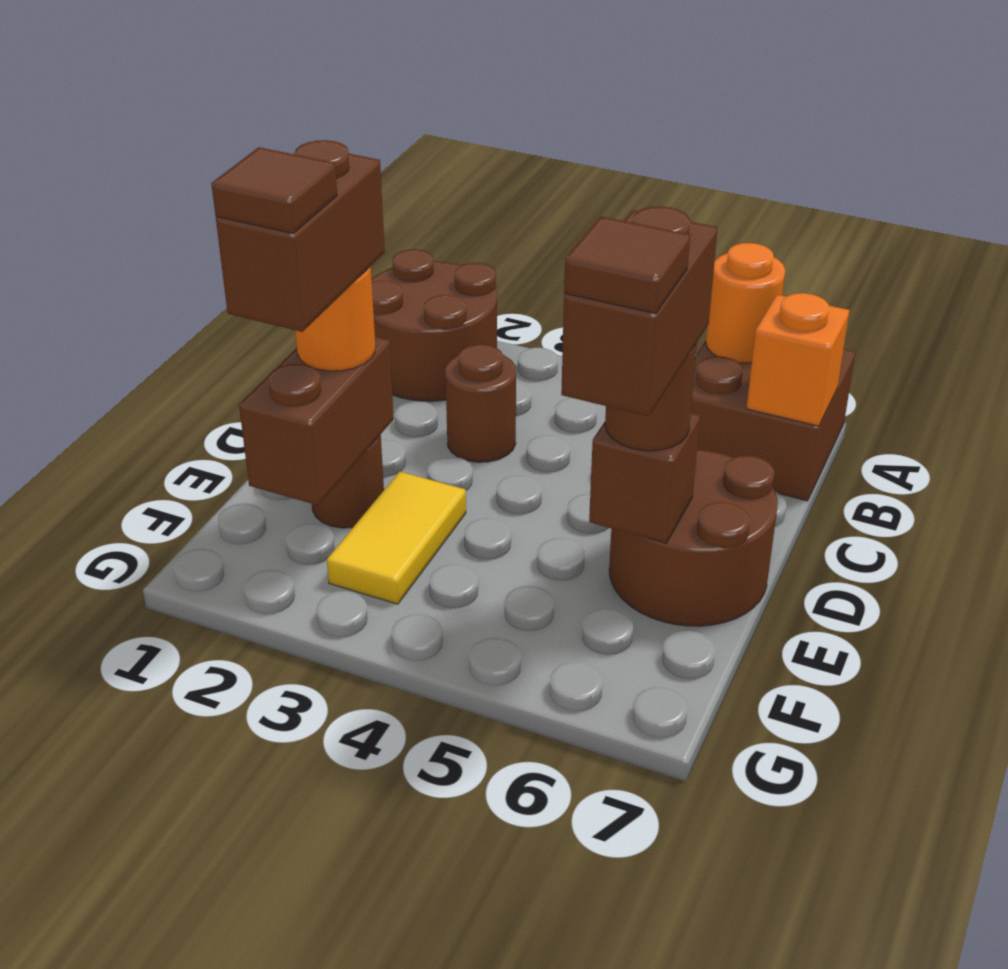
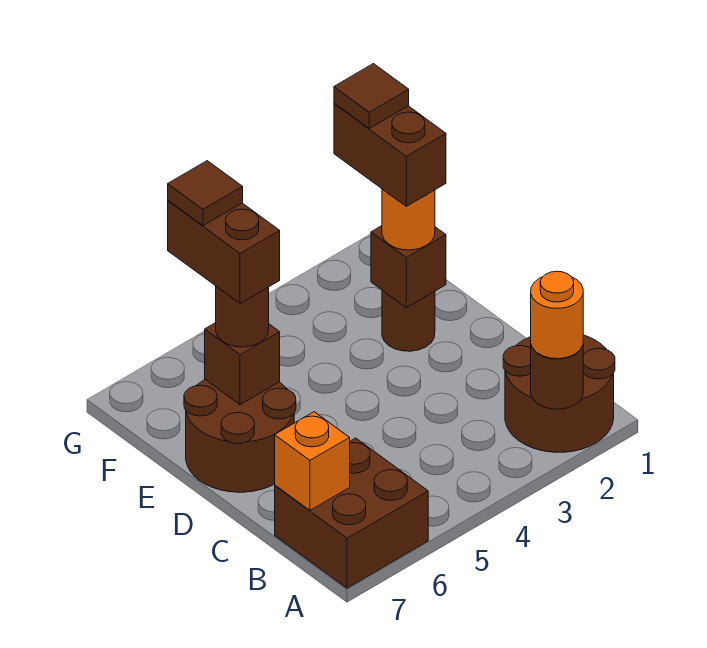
orange 1x1 round brick [706,243,785,363] -> orange 1x1 round brick moved to [531,271,583,359]
brown 1x1 round brick [445,344,516,462] -> brown 1x1 round brick moved to [531,346,583,409]
brown 1x2 brick [239,337,394,505] -> brown 1x1 brick [371,226,446,308]
yellow 1x2 tile [327,472,466,604] -> none

